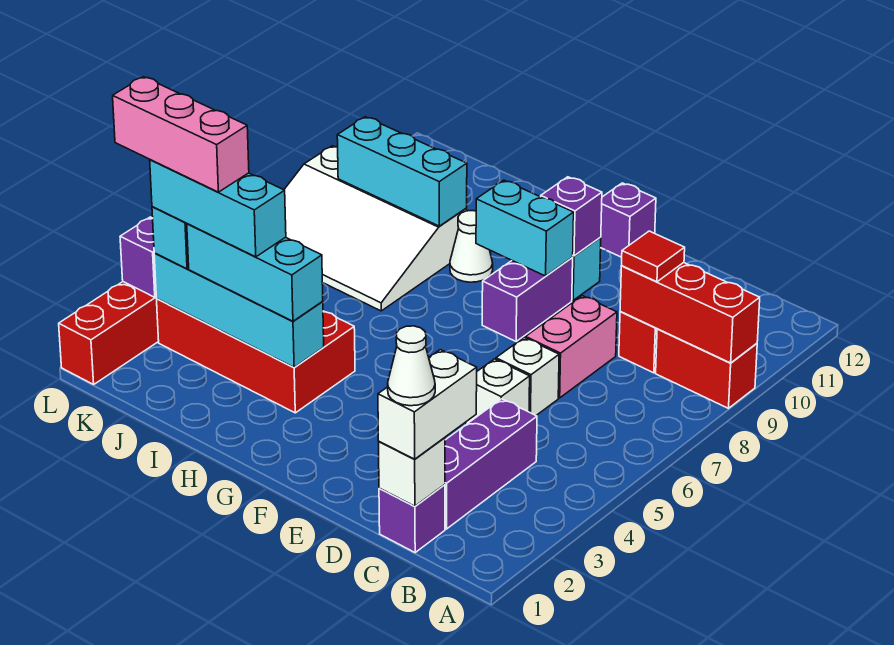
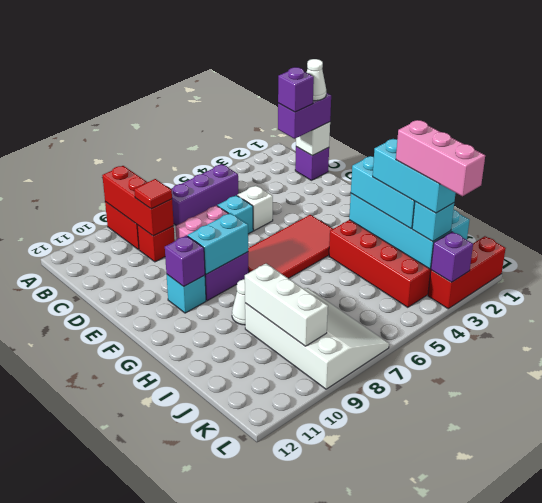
white 1x2 brick [378,350,477,459] -> purple 1x2 brick [278,93,331,139]
purple 1x3 brick [445,399,537,529] -> purple 1x3 brick moved to [171,164,238,225]
white 1x1 brick [496,338,559,415] -> cyan 1x1 brick [217,195,253,234]
none -> red 2x4 tile [248,215,333,278]
cyan 1x2 brick [476,180,574,276] -> cyan 1x2 brick turned to [188,213,248,274]
purple 1x1 brick [601,183,656,257] -> purple 1x1 brick moved to [278,67,314,112]
cyan 1x4 brick [154,253,324,367] -> cyan 2x4 brick [349,194,469,269]
cyan 1x3 brick [337,117,467,226] -> white 1x3 brick [245,263,328,346]

